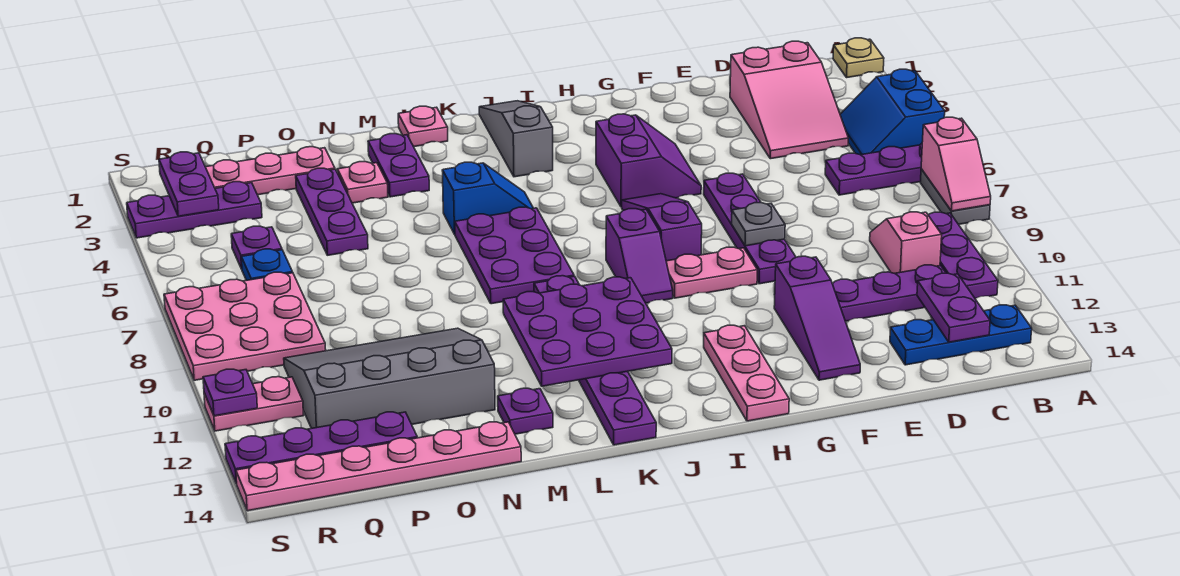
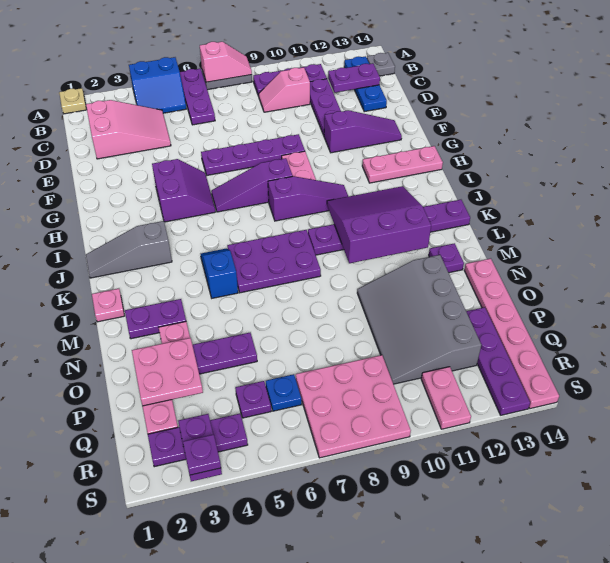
grey 1x1 plate [732,203,785,246] -> grey 1x1 plate moved to [367,53,395,76]
purple 2x2 slope [596,114,701,207] -> purple 2x2 slope turned to [152,159,215,222]
purple 1x2 slope [606,209,673,303] -> purple 1x3 slope [268,176,348,221]
purple 3x3 plate [503,277,672,386] -> purple 3x3 slope [327,186,431,263]
none -> pink 2x2 plate [132,338,203,406]
purple 1x3 plate [127,182,262,238] -> purple 1x3 plate turned to [148,414,248,467]
purple 1x2 plate [159,152,219,216] -> purple 1x2 plate turned to [178,414,222,481]
purple 1x1 plate [203,369,257,416] -> purple 1x1 plate moved to [183,434,221,475]

